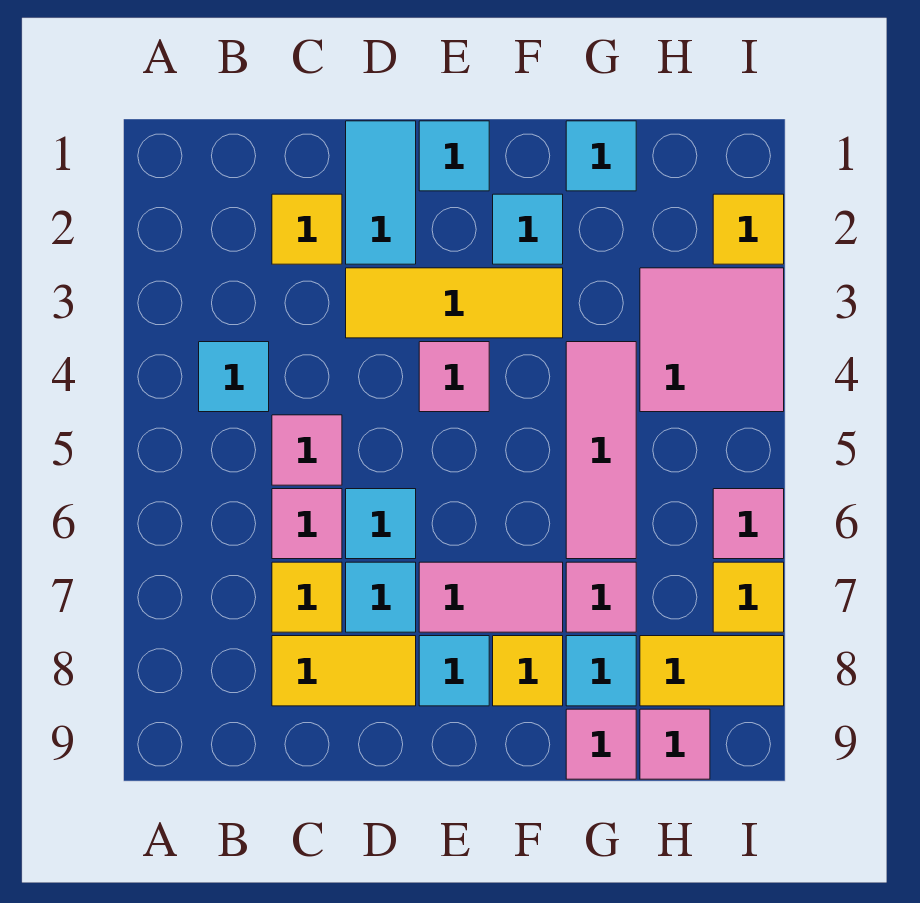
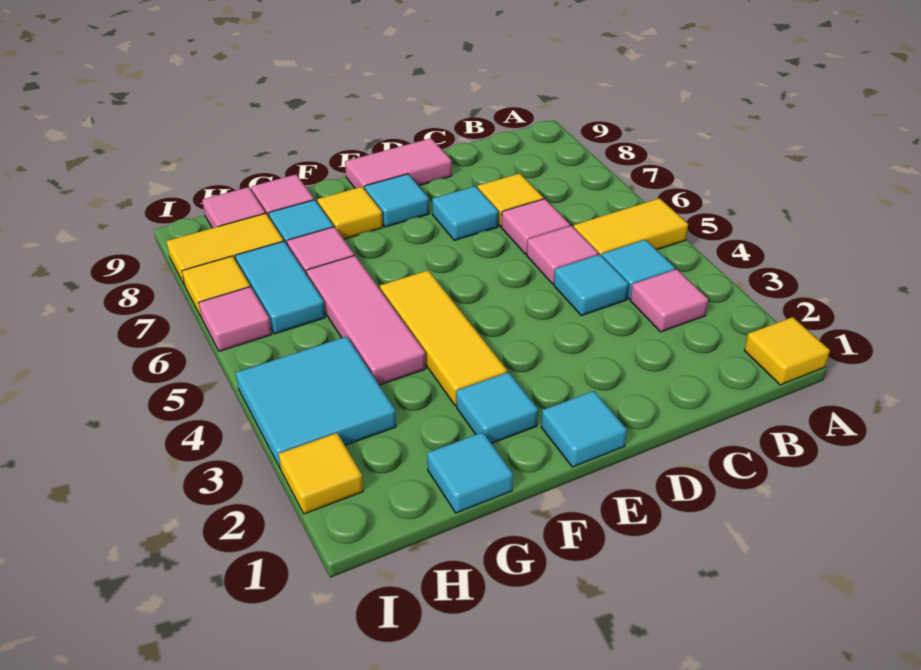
yellow 1x1 tile [272,194,342,264] -> yellow 1x1 tile moved to [744,317,830,385]
yellow 1x2 tile [272,636,416,706] -> yellow 1x2 tile moved to [574,198,688,256]
cyan 1x2 tile [346,121,416,264] -> cyan 1x2 tile moved to [235,241,325,334]
yellow 1x3 tile [346,268,563,338] -> yellow 1x3 tile turned to [380,270,507,406]
cyan 1x1 tile [346,489,416,559] -> cyan 1x1 tile moved to [554,254,629,316]
pink 1x1 tile [419,342,489,412] -> pink 1x1 tile moved to [630,269,708,332]
pink 1x2 tile [419,562,563,632] -> pink 1x2 tile moved to [345,138,452,189]
pink 2x2 tile [640,268,784,412] -> cyan 2x2 tile [236,337,396,469]

